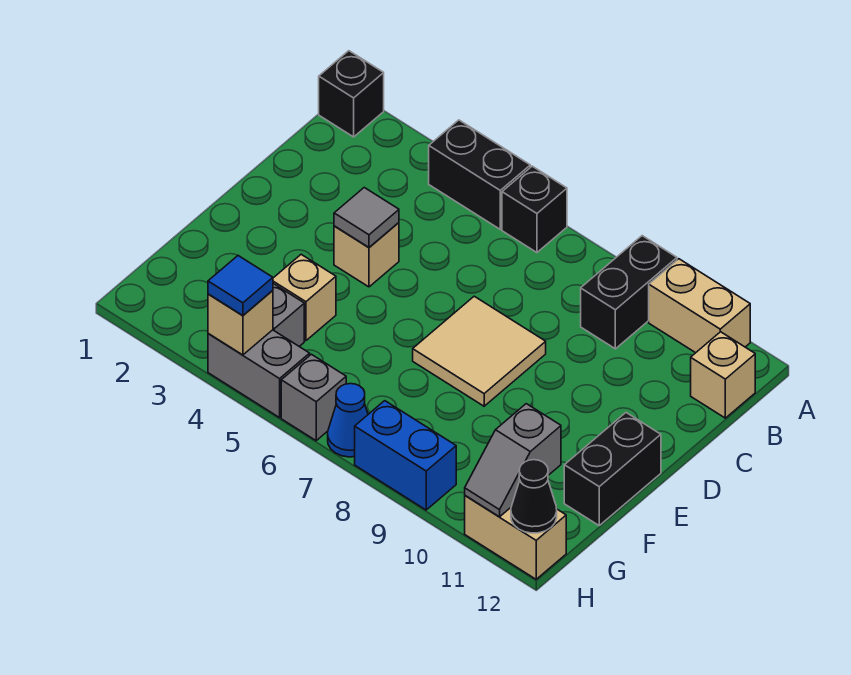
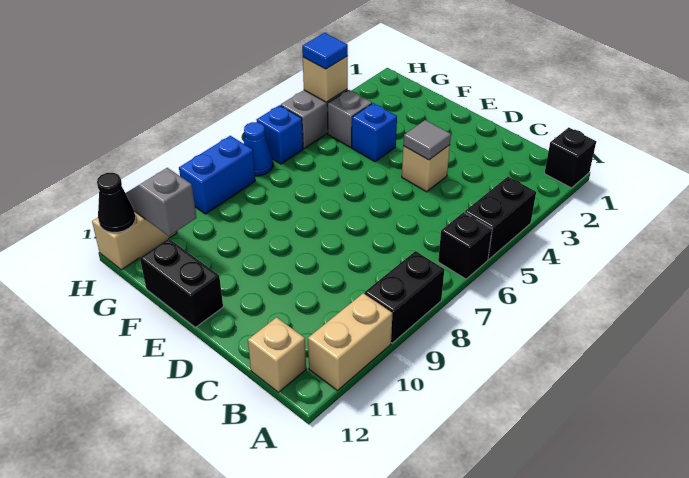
black 1x2 brick [581,236,677,349] -> black 1x2 brick turned to [365,251,444,343]
tan 2x2 tile [413,296,546,406] -> none
tan 1x1 brick [273,254,336,341] -> blue 1x1 brick [352,103,397,162]
grey 1x1 brick [281,354,346,441] -> blue 1x1 brick [257,105,303,164]

